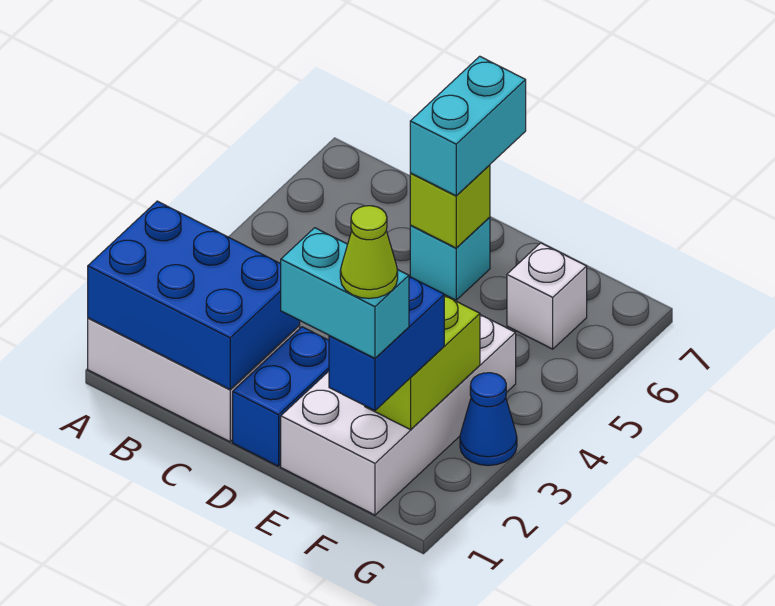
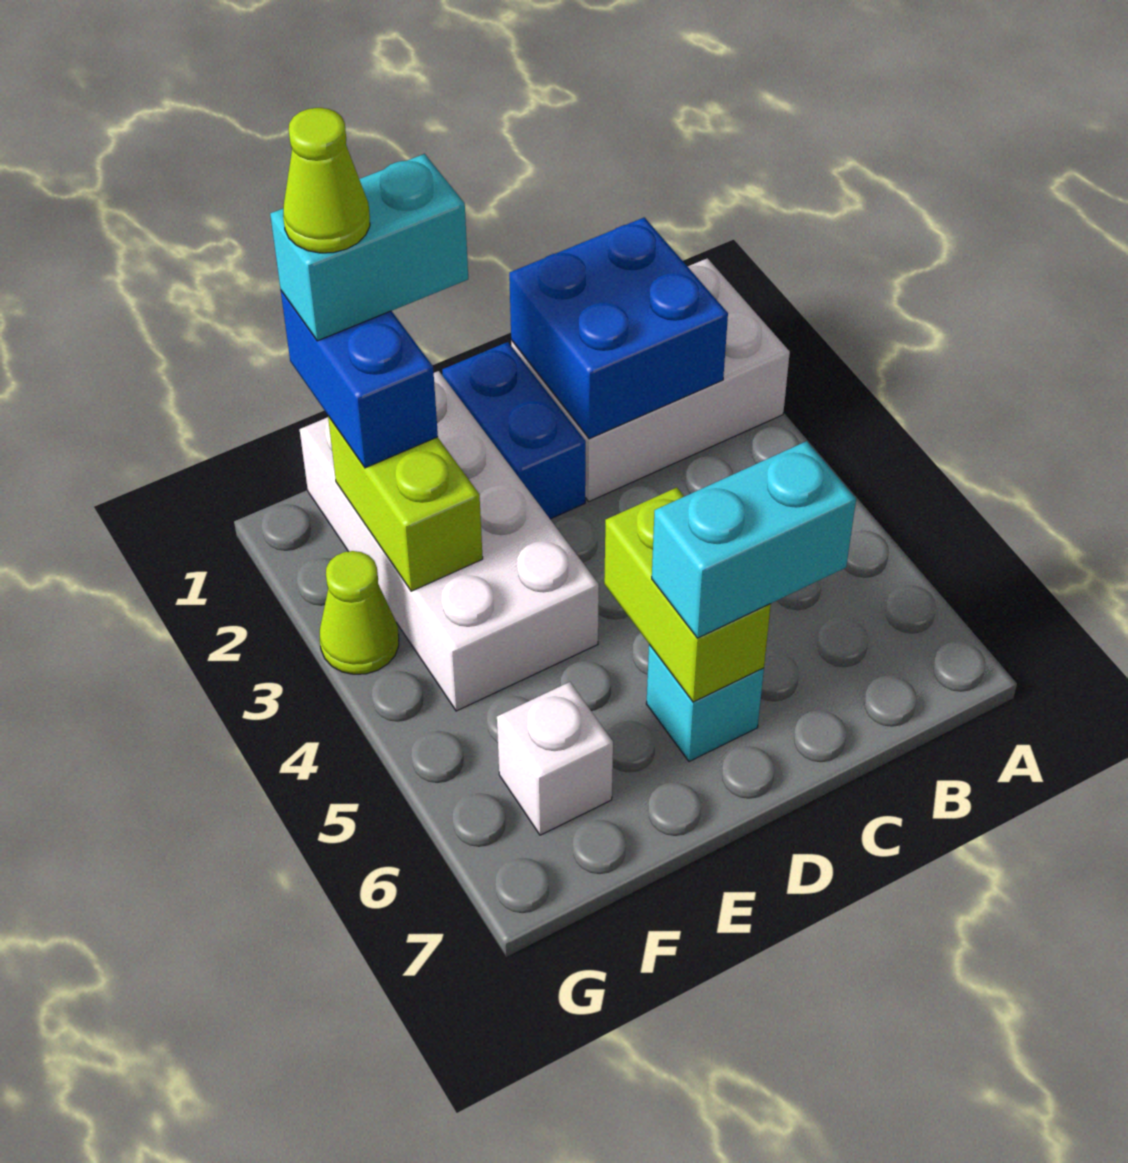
blue 2x3 brick [88,201,300,390] -> blue 2x2 brick [509,217,728,439]
lime 1x1 brick [410,165,490,248] -> lime 1x2 brick [604,487,771,702]
cyan 1x2 brick [410,56,526,196] -> cyan 1x2 brick turned to [652,441,856,638]
blue 1x1 cone [460,373,517,466] -> lime 1x1 cone [320,551,399,674]

